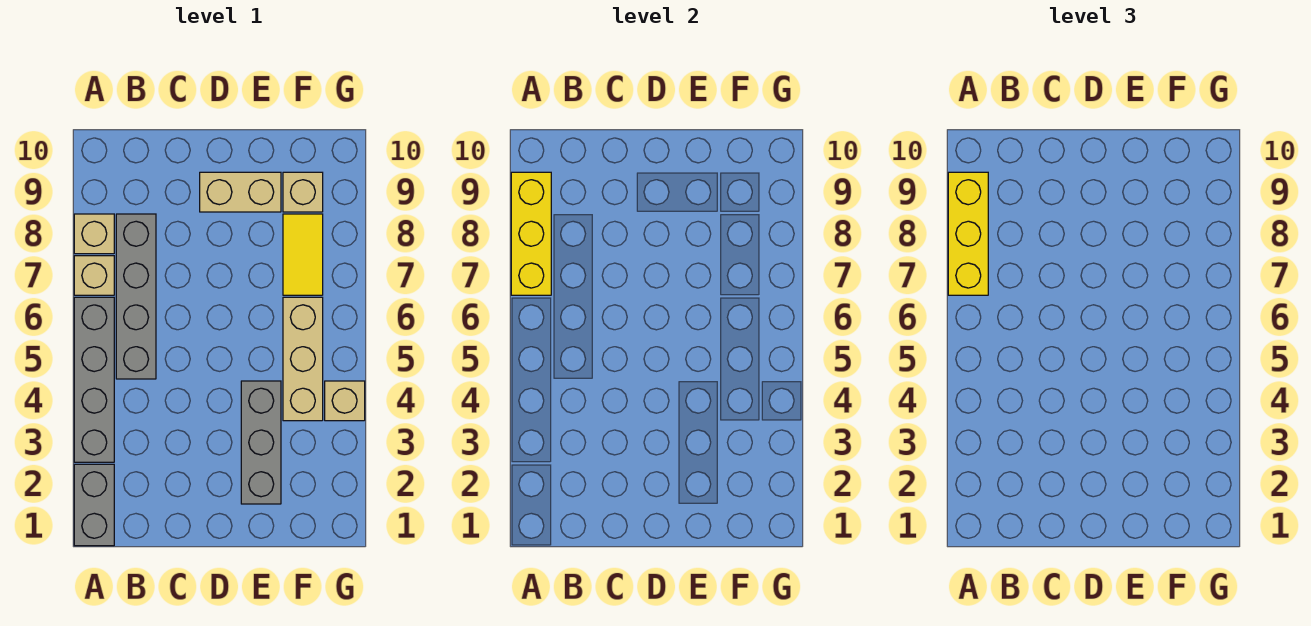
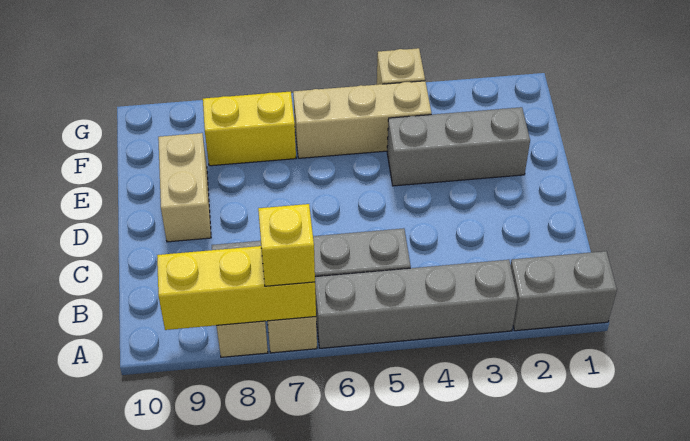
yellow 1x3 brick [948,172,988,295] -> yellow 1x1 brick [258,204,315,286]
yellow 1x2 tile [283,214,323,295] -> yellow 1x2 brick [203,91,296,166]
tan 1x1 brick [283,172,323,212] -> none

